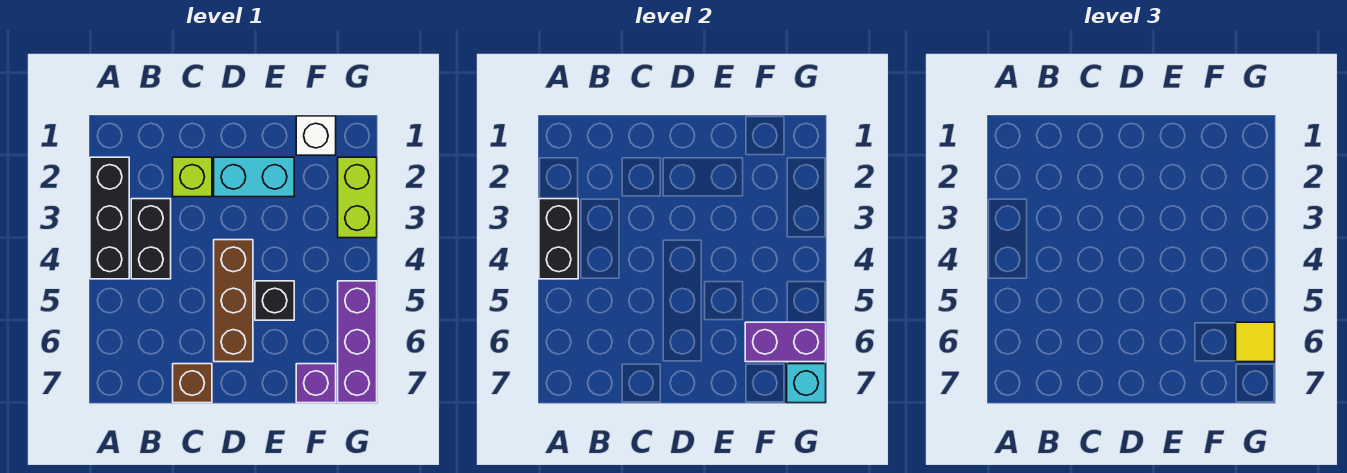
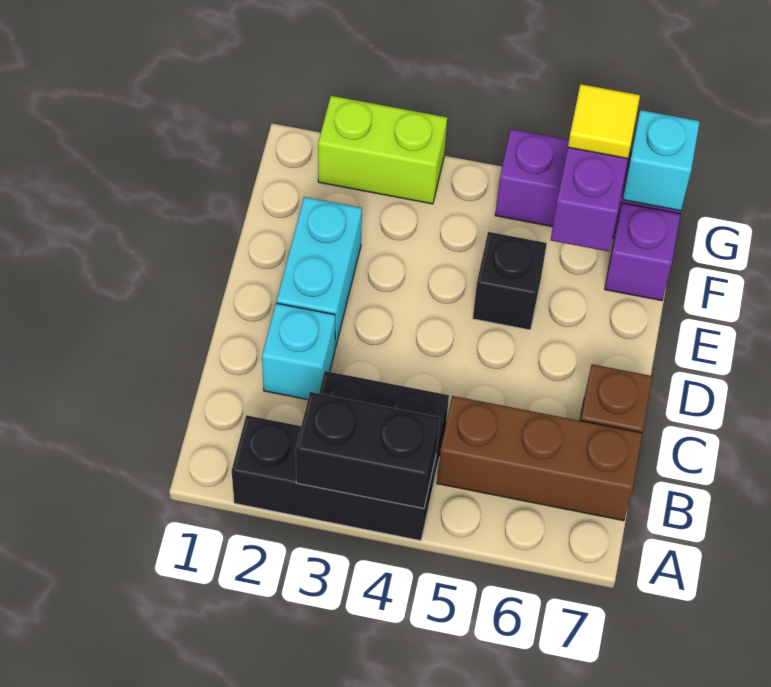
lime 1x1 brick [173,157,212,197] -> cyan 1x1 brick [262,303,335,400]
brown 1x3 brick [214,240,253,362] -> brown 1x3 brick moved to [437,396,642,521]
white 1x1 brick [296,116,336,155] -> none

